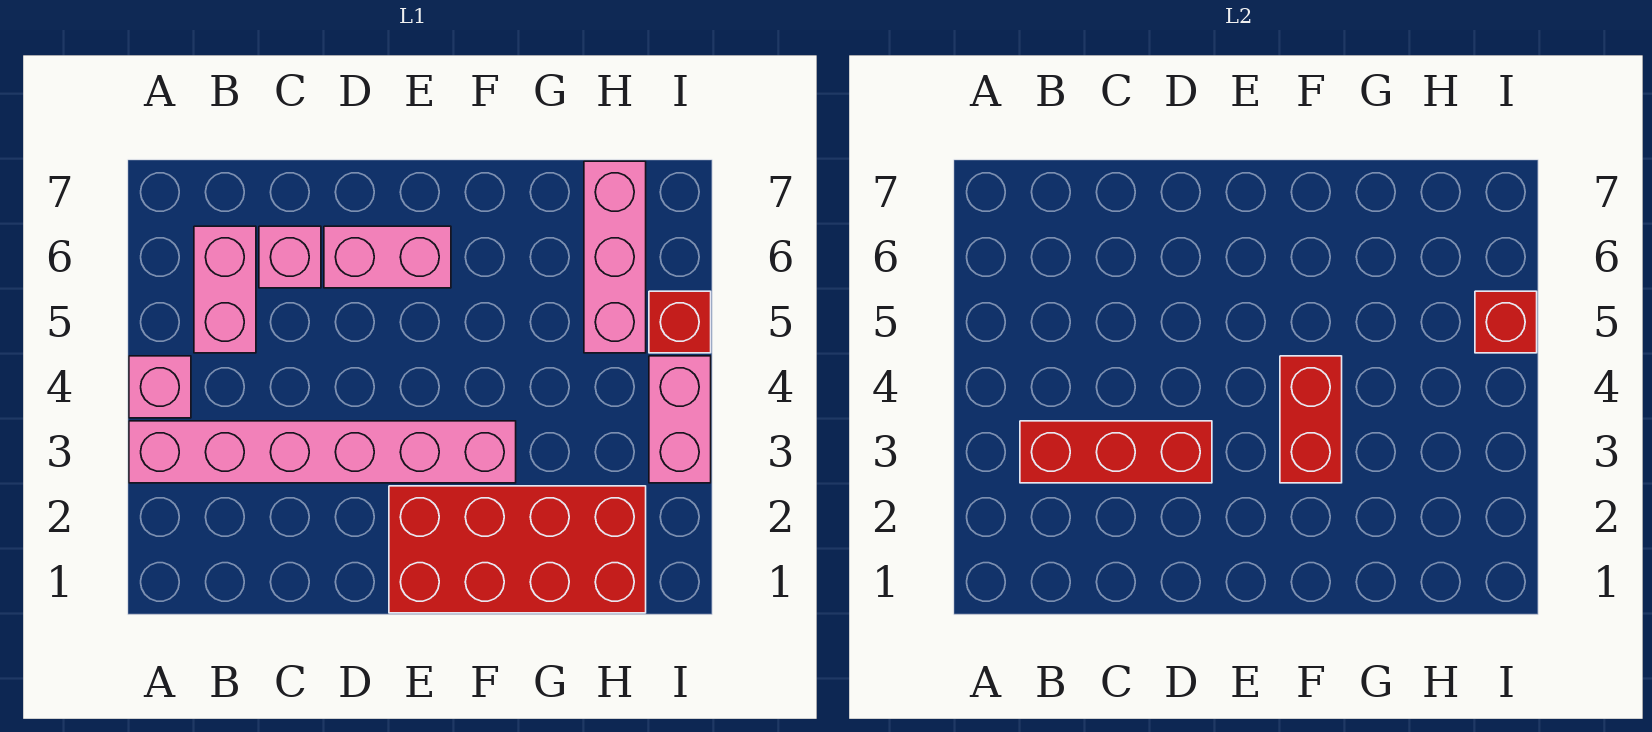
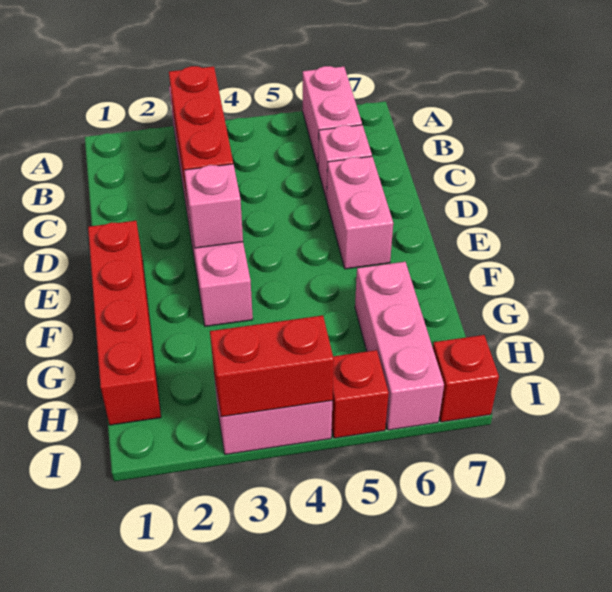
pink 1x1 brick [129,356,191,418] -> pink 1x1 brick moved to [184,164,243,248]
pink 1x2 brick [194,226,256,353] -> pink 1x2 brick turned to [303,66,362,167]
red 2x4 brick [389,486,646,613] -> red 1x4 brick [88,221,161,425]
red 1x2 brick [1280,356,1342,483] -> red 1x2 brick moved to [210,315,334,417]
pink 1x3 brick [584,161,646,353] -> pink 1x3 brick turned to [355,262,444,430]
red 1x1 brick [1475,291,1537,353] -> red 1x1 brick moved to [433,335,499,422]

